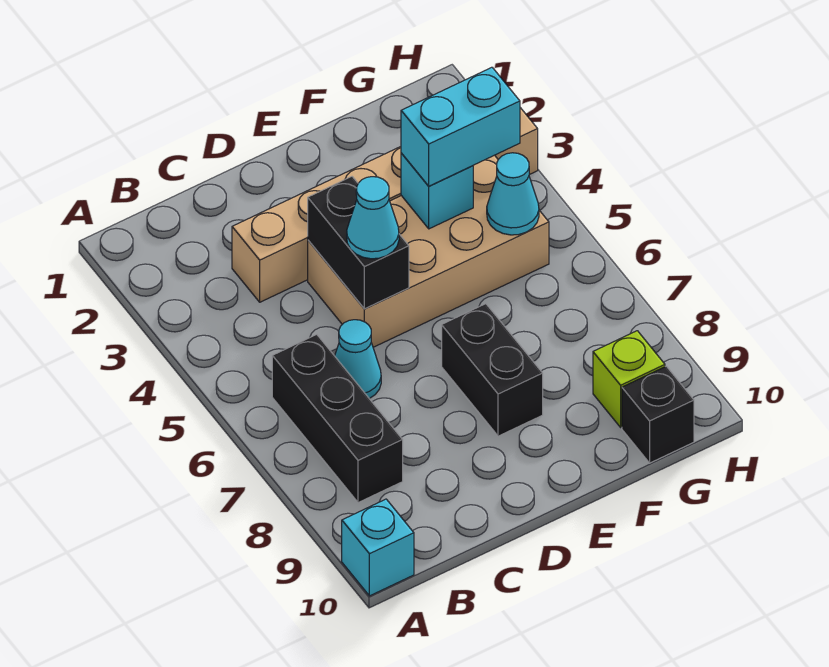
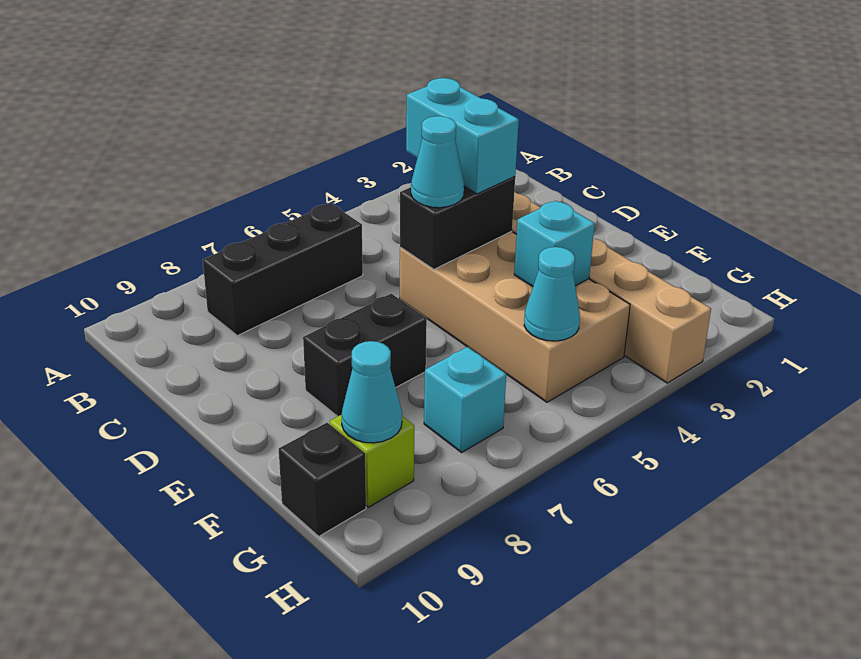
cyan 1x1 brick [342,499,414,596] -> cyan 1x1 brick moved to [424,347,506,452]
cyan 1x1 cone [335,320,381,399] -> cyan 1x1 cone moved to [341,341,402,443]
cyan 1x2 brick [401,67,520,186] -> cyan 1x2 brick moved to [406,78,519,194]

